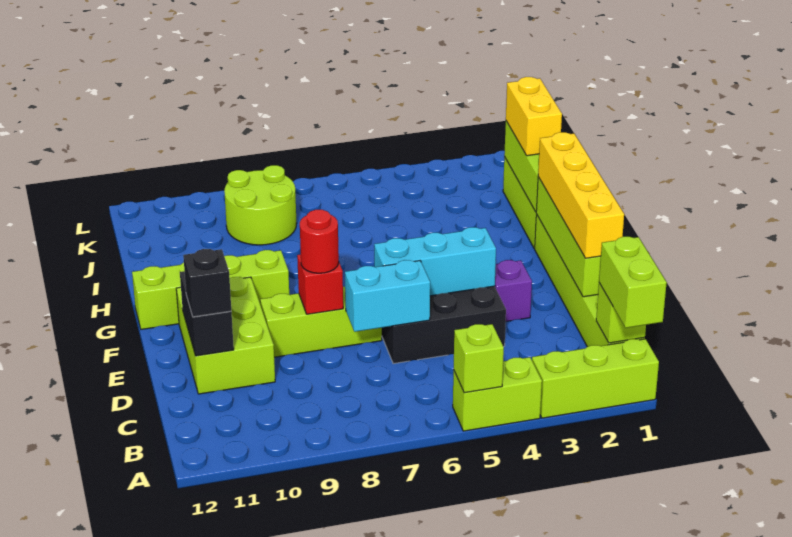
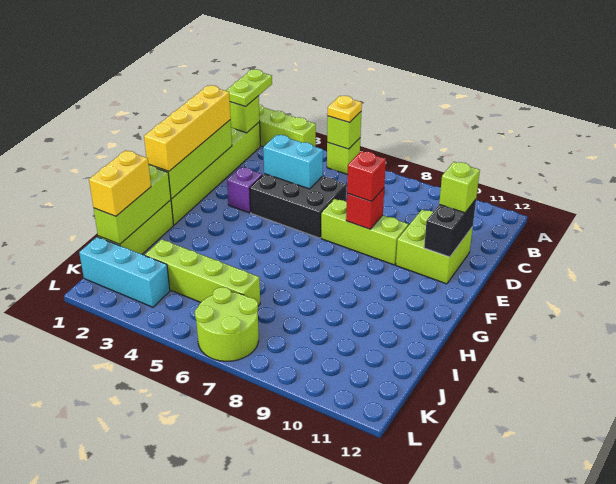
lime 1x2 brick [599,237,667,328] -> lime 1x2 plate [226,69,272,107]
lime 1x2 brick [453,357,542,431] -> lime 1x1 brick [327,138,360,175]
none -> yellow 1x1 plate [328,96,362,123]
cyan 1x2 brick [345,260,430,332] -> cyan 1x2 brick moved to [263,135,323,189]
lime 2x3 brick [176,277,275,394] -> lime 2x2 brick [396,209,473,284]
black 1x1 brick [183,249,231,317] -> lime 1x1 brick [439,162,480,213]
cyan 1x3 brick [374,227,496,296] -> cyan 1x3 brick moved to [79,237,170,307]
red 1x1 round brick [300,210,339,273] -> red 1x1 brick [347,151,386,202]
lime 1x4 brick [132,250,289,329] -> lime 1x4 brick moved to [145,239,260,306]
lime 2x2 round brick [224,165,297,245] -> lime 2x2 round brick moved to [195,287,259,361]

